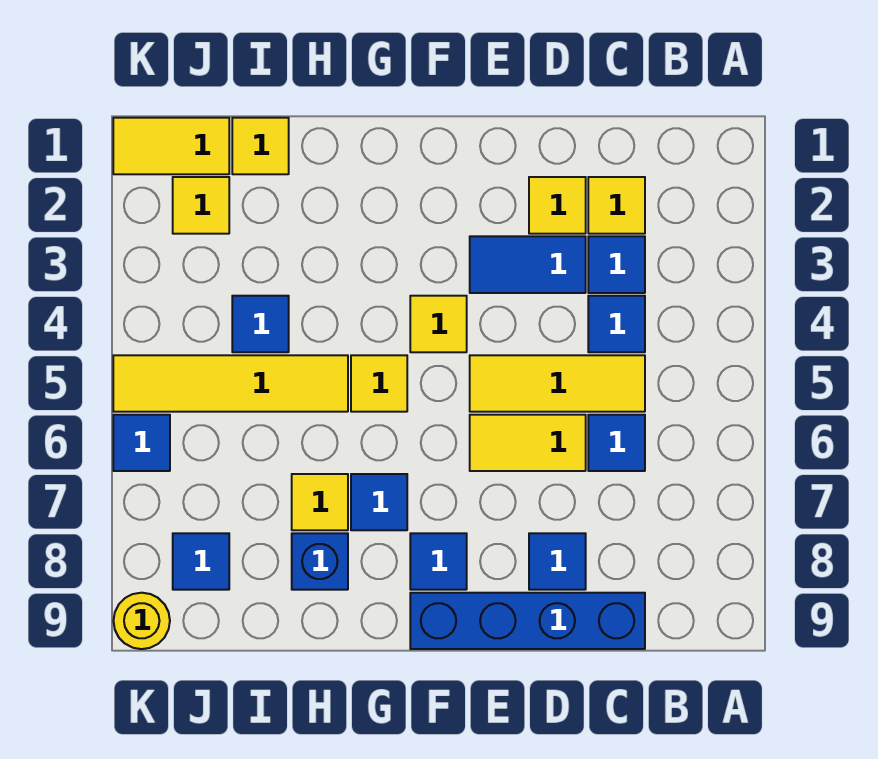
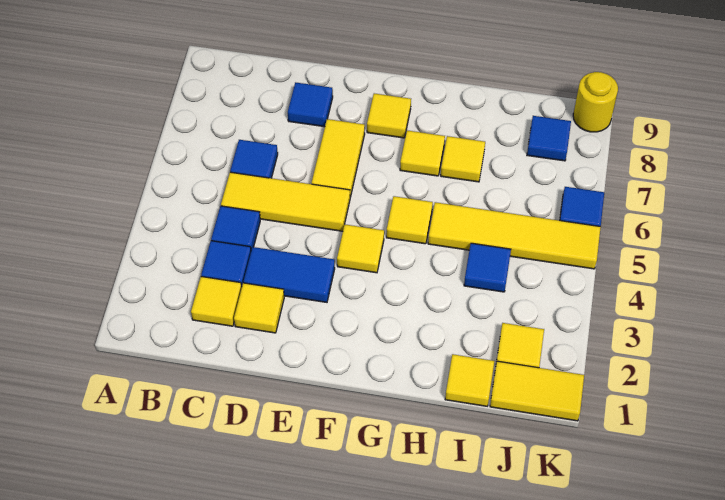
blue 1x4 brick [410,593,645,649] -> none
yellow 1x2 tile [470,415,586,471] -> yellow 1x2 tile turned to [312,119,365,197]
blue 1x1 tile [410,533,467,590] -> yellow 1x1 tile [367,93,411,138]
blue 1x1 tile [351,474,407,530] -> yellow 1x1 tile [400,130,445,176]
blue 1x1 brick [292,533,348,590] -> none

